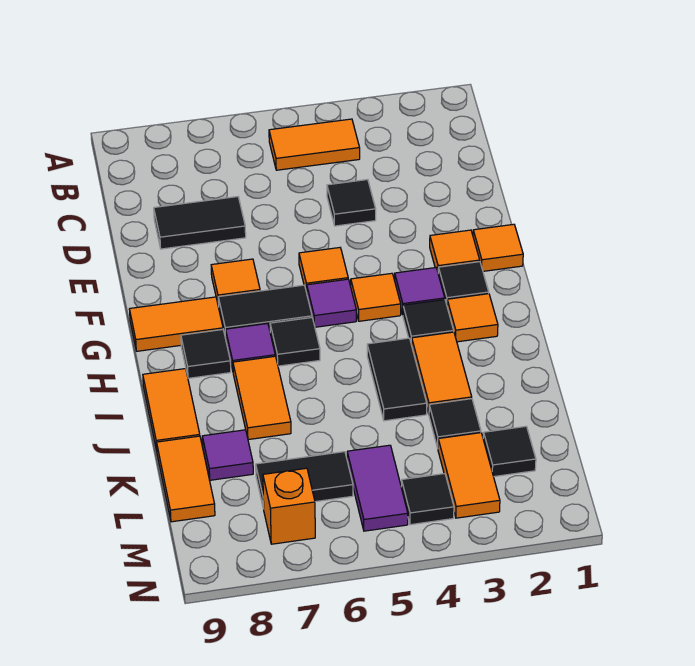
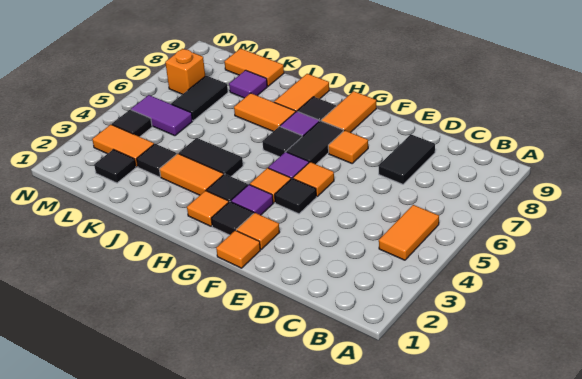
black 1x1 tile [327,180,376,226] -> black 1x1 tile moved to [275,179,316,214]
orange 1x2 tile [143,369,200,450] -> orange 1x2 tile turned to [274,74,329,111]

